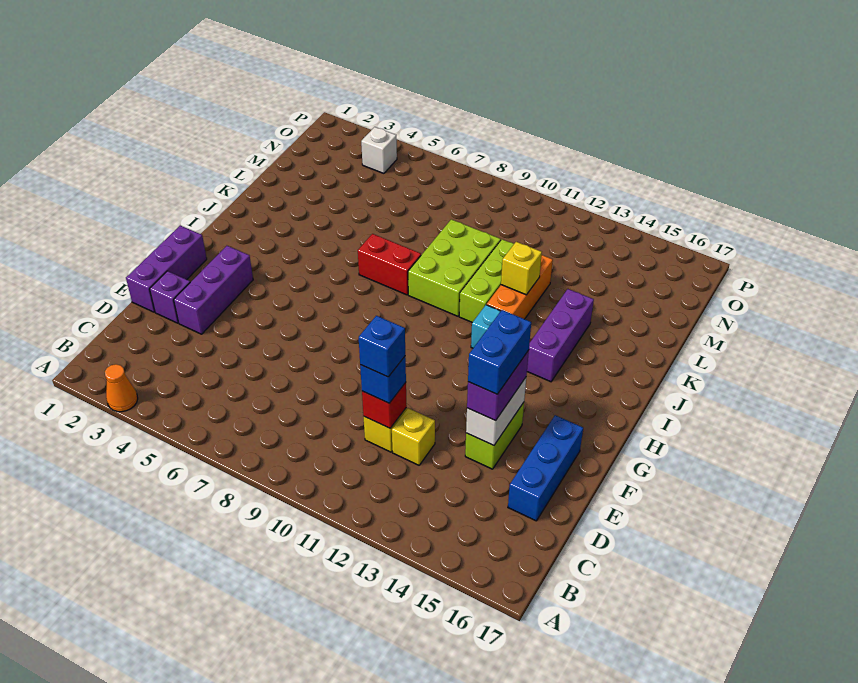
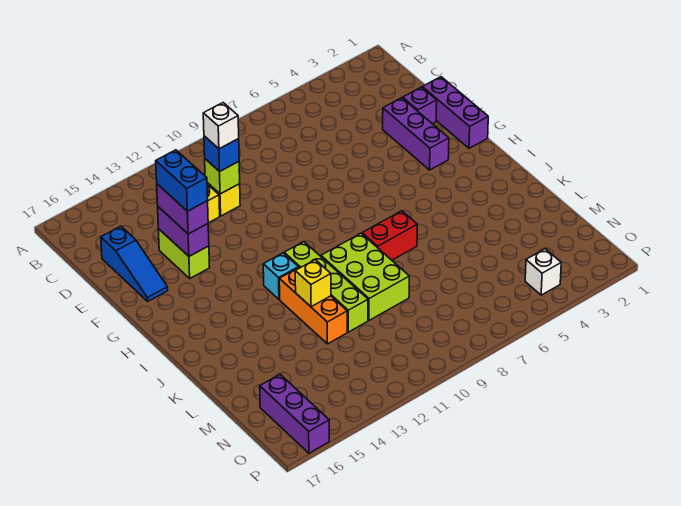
orange 1x1 cone [105,364,138,412] -> none
red 1x1 brick [362,383,407,428] -> lime 1x1 brick [205,159,240,194]
blue 1x1 brick [359,316,405,377] -> white 1x1 brick [203,103,239,149]
blue 1x3 brick [508,415,583,521] -> blue 1x3 slope [101,226,168,301]
white 1x2 brick [466,378,526,445] -> purple 1x2 brick [158,207,209,256]
purple 1x3 brick [527,289,594,382] -> purple 1x3 brick moved to [260,375,329,453]
lime 1x3 brick [459,239,514,322] -> lime 1x4 brick [284,241,368,332]

